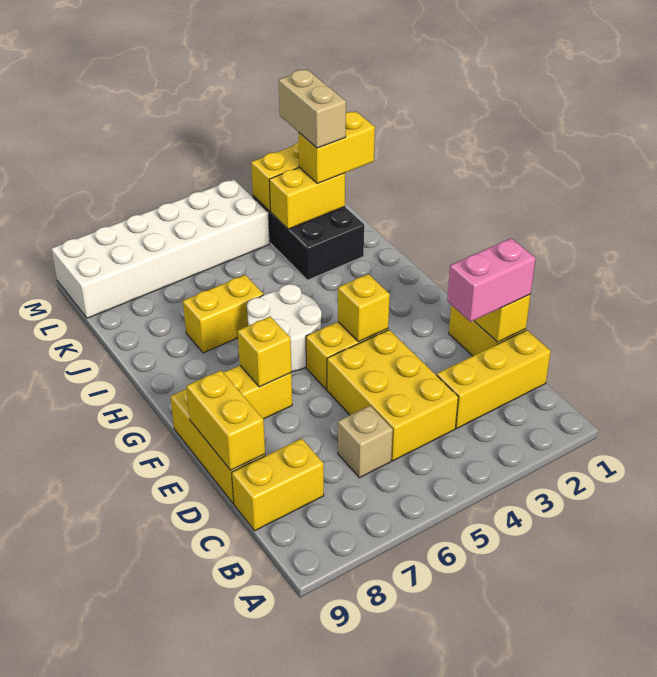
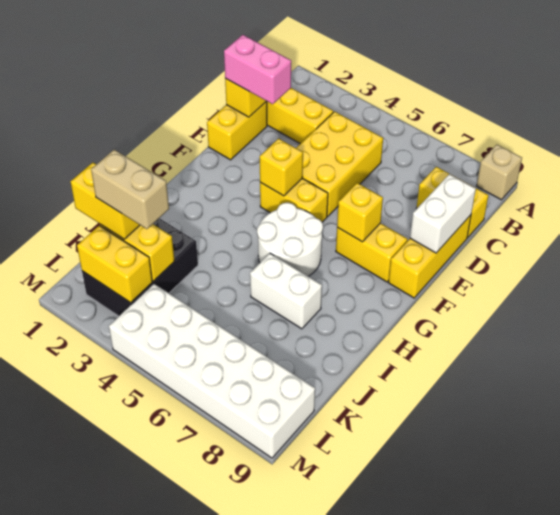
tan 1x1 brick [338,406,393,478] -> tan 1x1 brick moved to [477,145,522,200]
yellow 1x2 brick [186,370,265,470] -> white 1x2 brick [410,174,476,253]
yellow 1x2 brick [183,275,263,353] -> white 1x2 brick [250,253,322,329]
tan 1x2 brick [279,70,346,148] -> tan 1x2 brick turned to [91,150,169,229]

